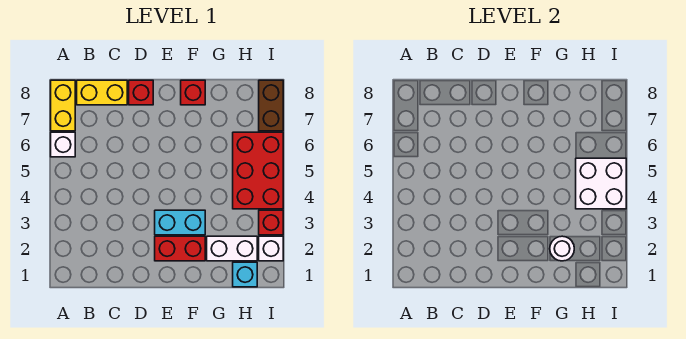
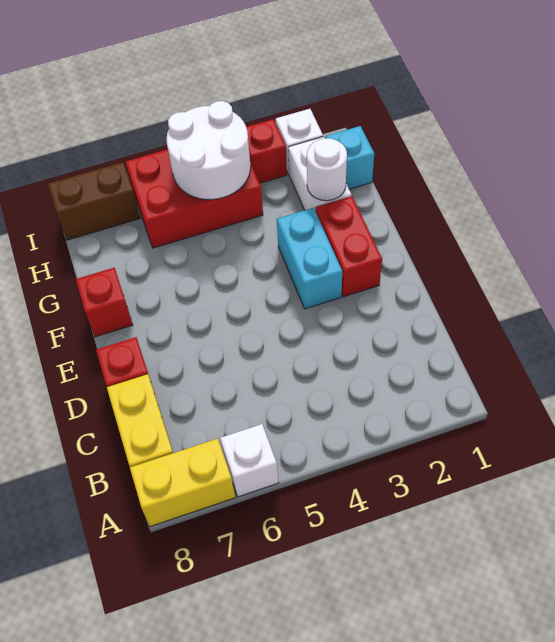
white 2x2 brick [576,158,626,209] -> white 2x2 round brick [167,101,251,200]

